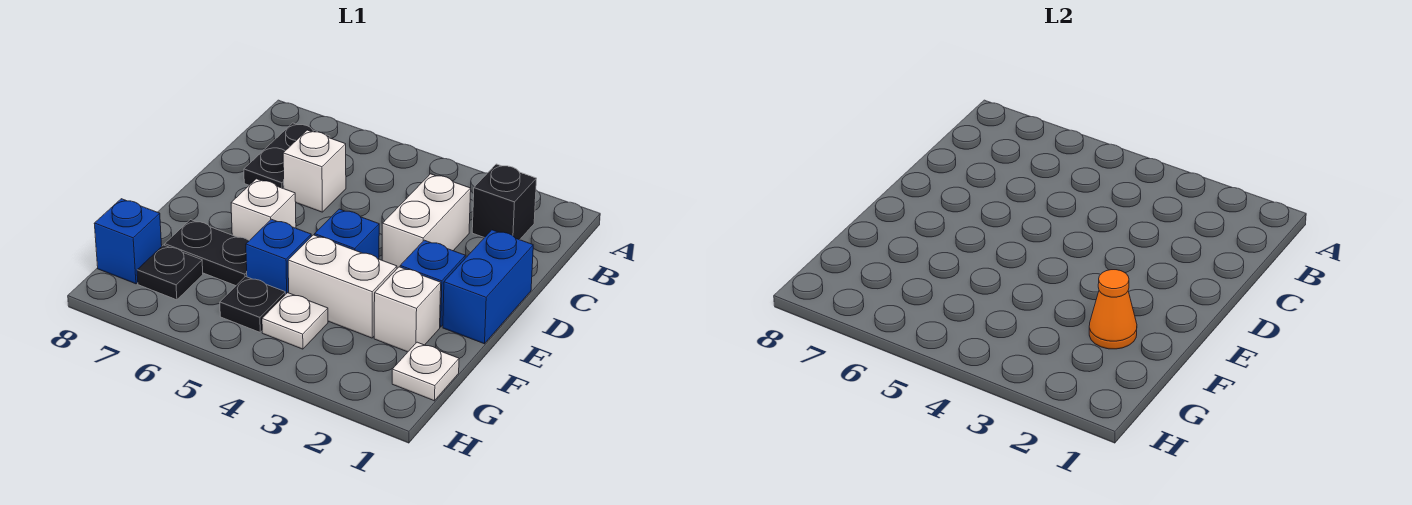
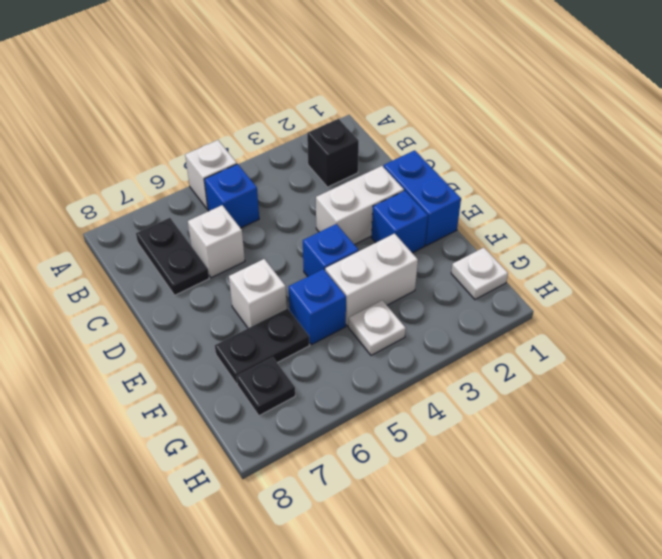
white 1x2 brick [382,174,471,268] -> white 1x2 brick turned to [316,166,404,245]
white 1x1 brick [374,267,441,352] -> white 1x1 brick moved to [185,140,237,210]
orange 1x1 cone [1089,270,1137,349] -> none
black 1x1 plate [220,277,285,332] -> none
blue 1x1 brick [94,199,162,284] -> blue 1x1 brick moved to [204,164,259,228]

